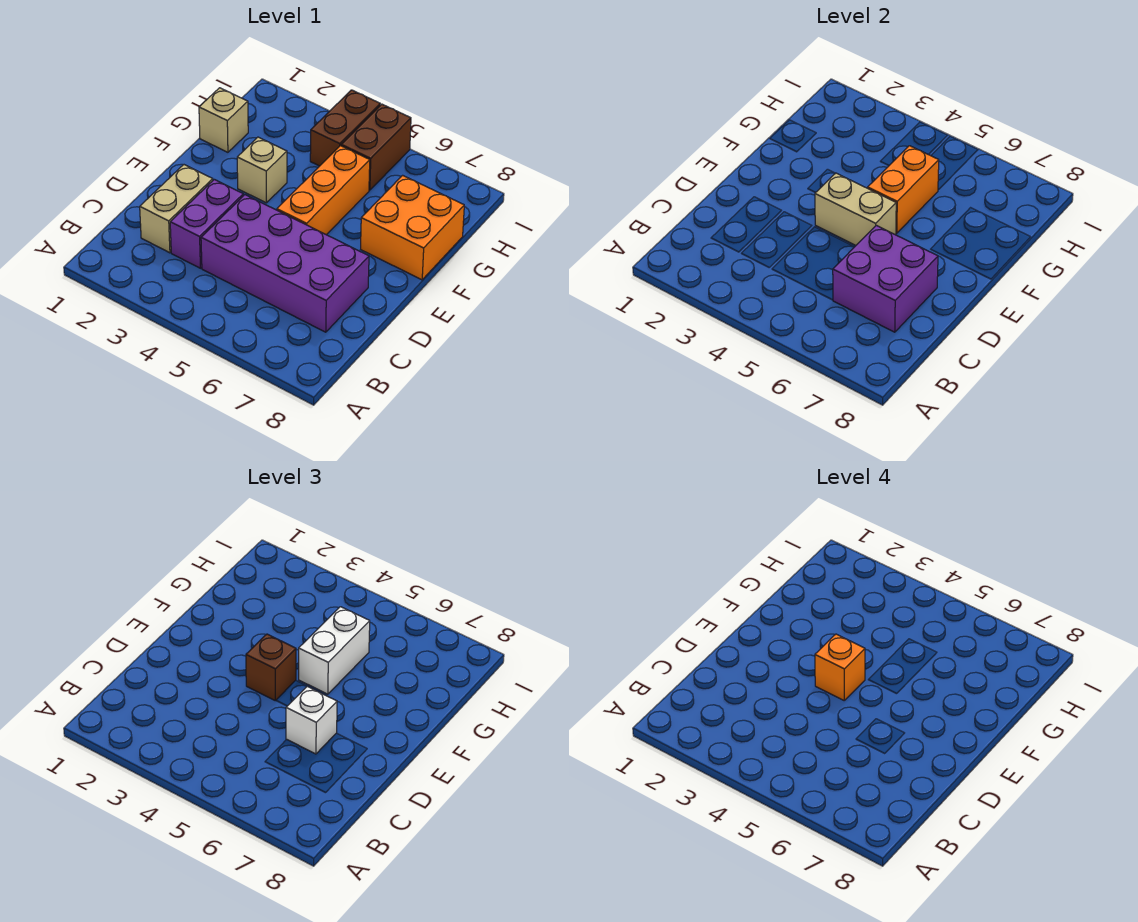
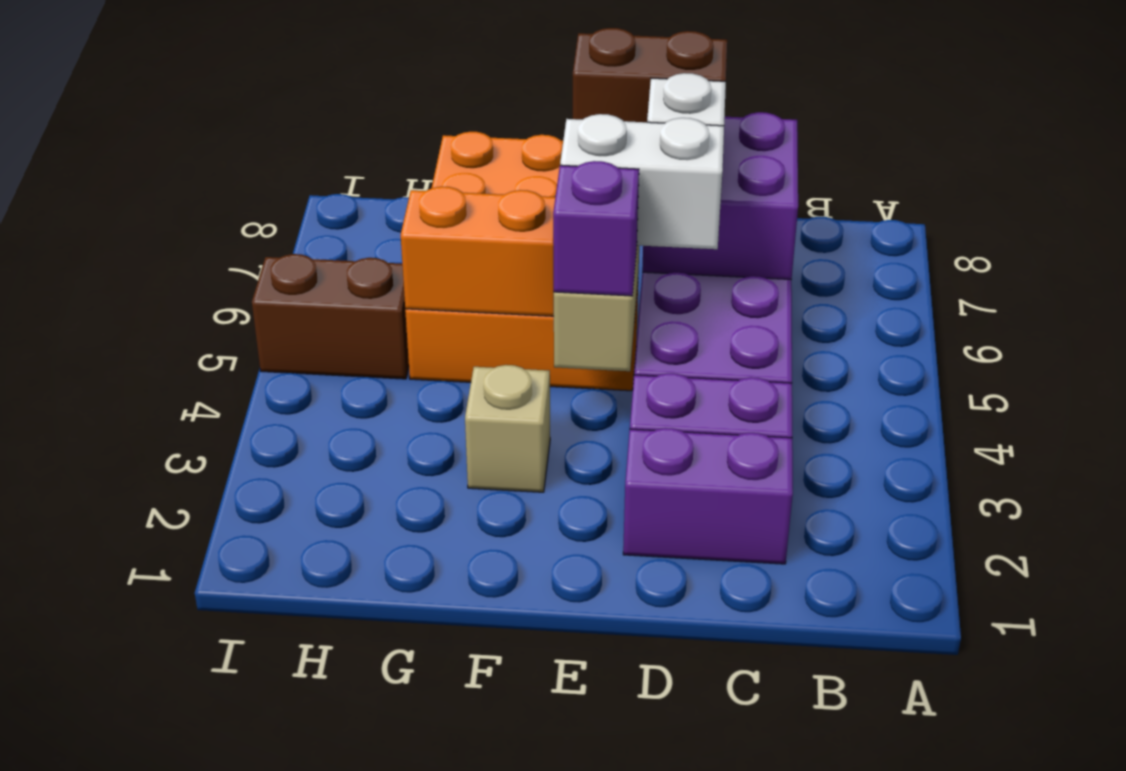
tan 1x2 brick [140,165,213,253] -> purple 1x2 brick [623,428,793,564]
brown 1x1 brick [246,634,296,701] -> purple 1x1 brick [553,161,639,296]
orange 1x1 brick [815,634,865,700] -> none
white 1x2 brick [299,607,370,694] -> white 1x2 brick moved to [560,114,724,249]
tan 1x1 brick [199,88,248,152] -> none
brown 1x2 brick [310,90,380,166] -> brown 1x2 brick moved to [573,28,727,122]

